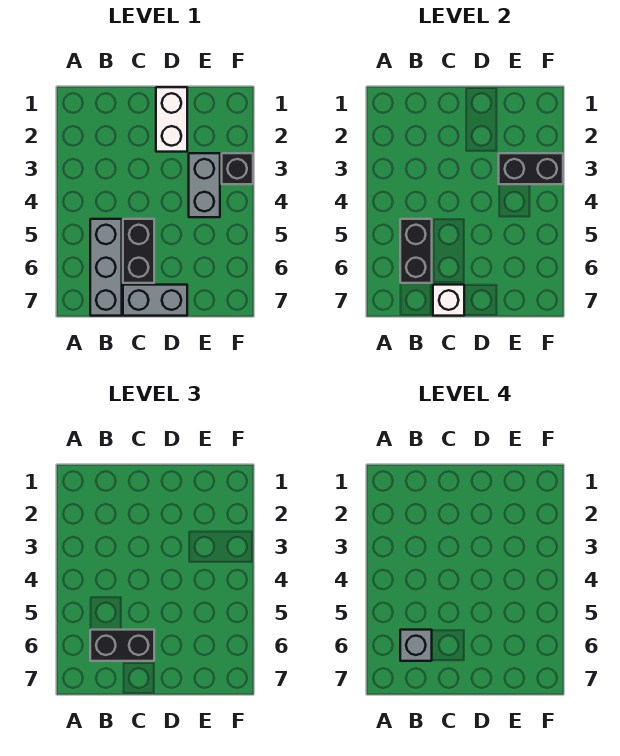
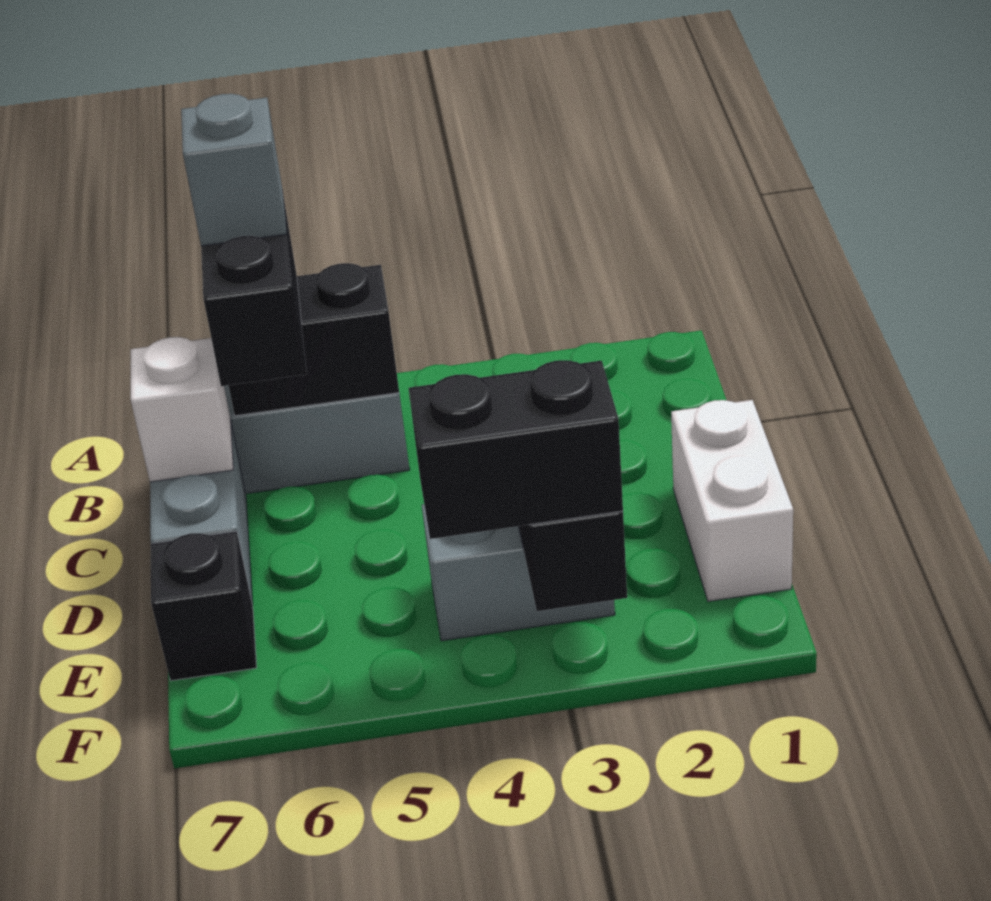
black 1x2 brick [123,219,154,283] -> black 1x2 brick moved to [409,360,623,539]
white 1x2 brick [156,87,187,152] -> white 1x2 brick turned to [671,400,793,601]
black 1x1 brick [222,153,253,184] -> black 1x1 brick moved to [151,531,257,681]

